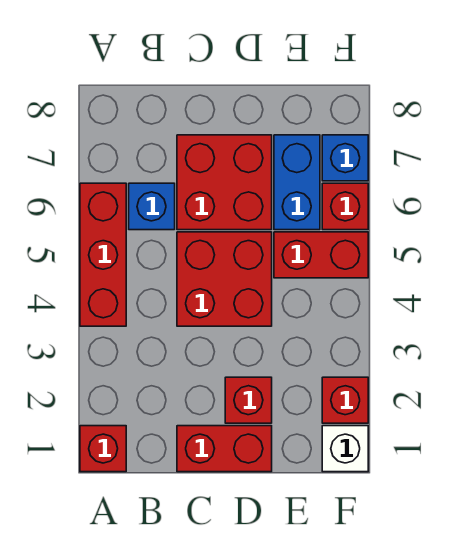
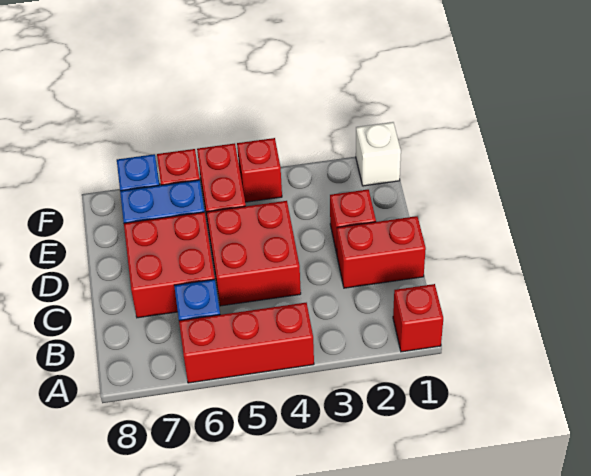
red 1x2 brick [177,426,272,472] -> red 1x2 brick turned to [337,216,426,288]
red 1x1 brick [322,377,368,423] -> red 1x1 brick moved to [237,138,282,202]

